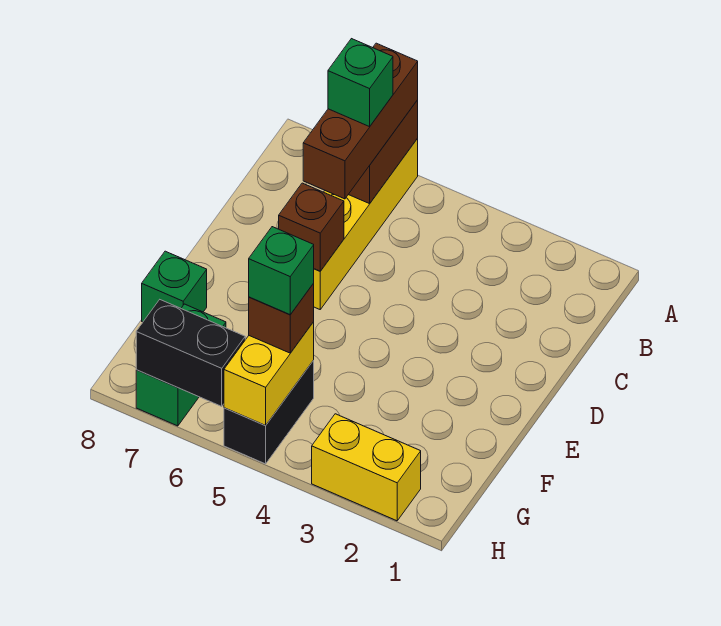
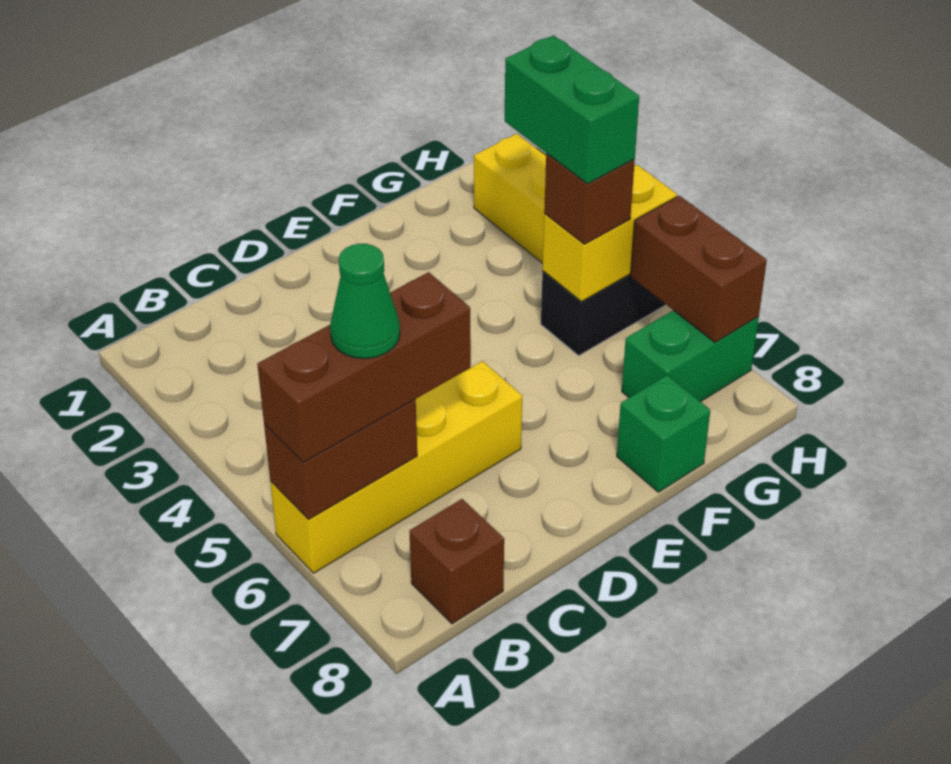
green 1x1 brick [328,39,393,127] -> green 1x1 cone [330,244,400,359]
brown 1x1 brick [279,183,344,271] -> brown 1x1 brick moved to [409,499,504,624]
green 1x1 brick [249,227,314,314] -> green 1x2 brick [505,35,639,184]
black 1x2 brick [136,300,245,406] -> brown 1x2 brick [630,196,767,342]

